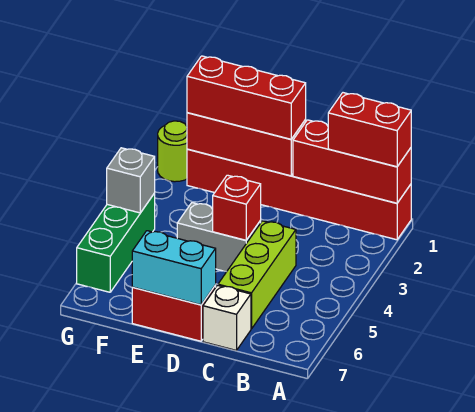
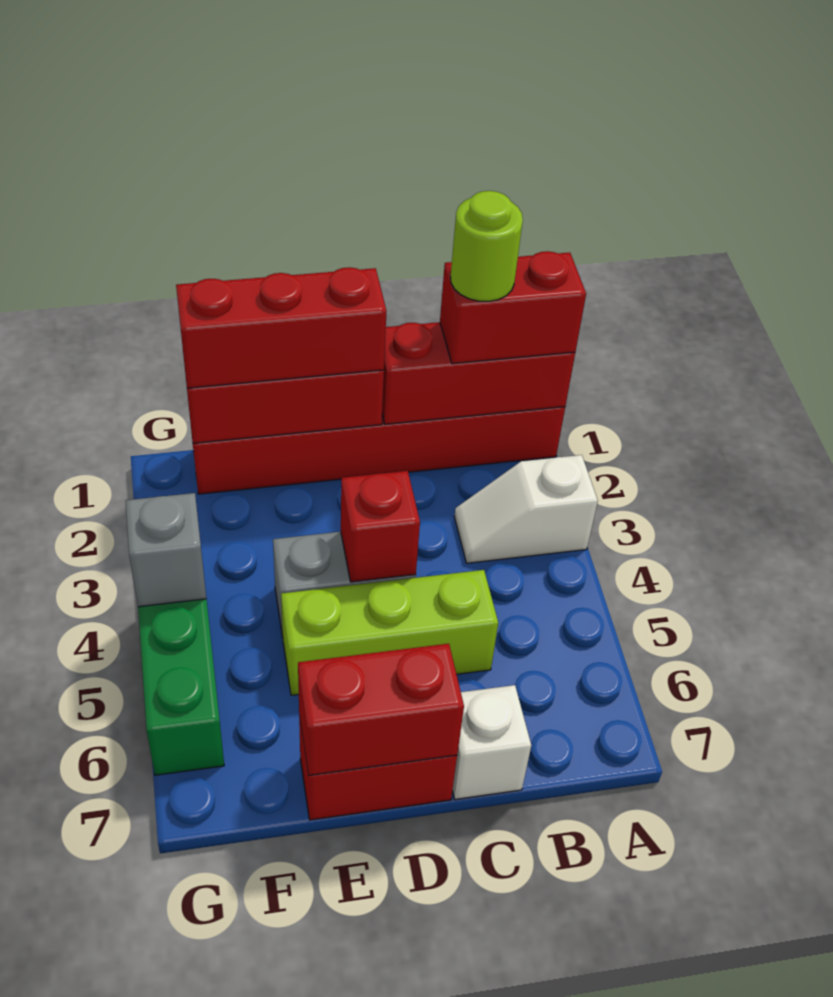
none -> white 1x2 slope [454,455,598,563]
lime 1x3 brick [218,221,296,329] -> lime 1x3 brick turned to [281,570,498,695]
cyan 1x2 brick [132,231,216,305] -> red 1x2 brick [298,644,464,775]
lime 1x1 round brick [158,121,187,182] -> lime 1x1 round brick moved to [451,191,523,301]

